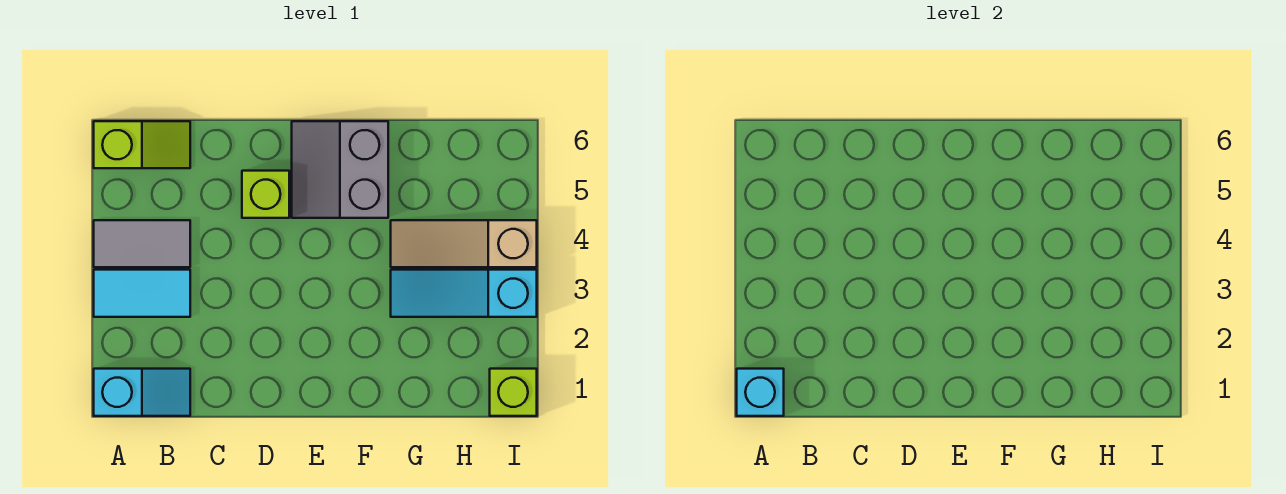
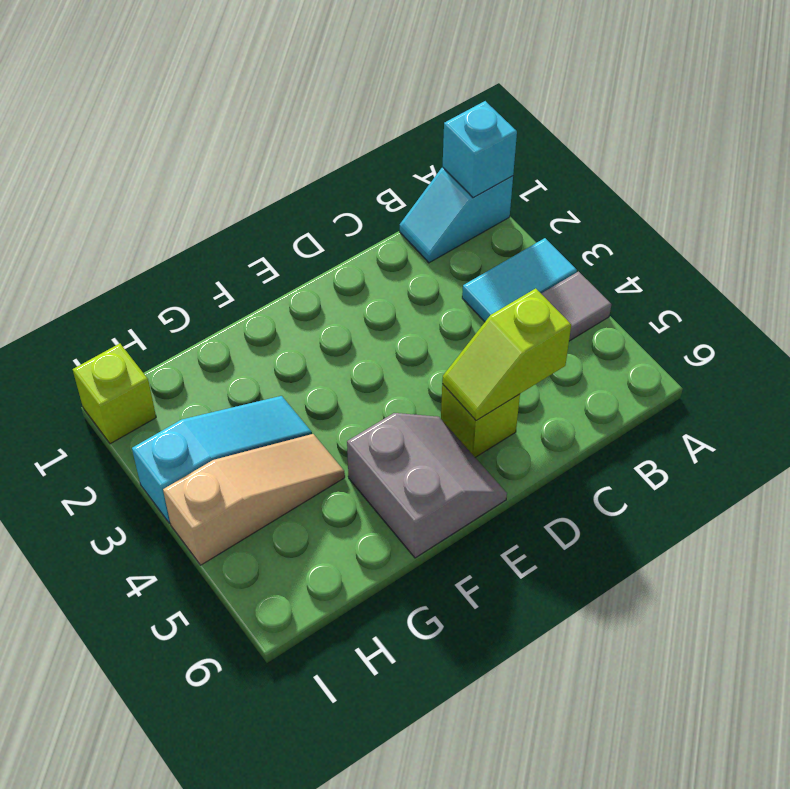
lime 1x2 slope [94,121,190,168] -> lime 1x2 slope moved to [442,288,571,420]

